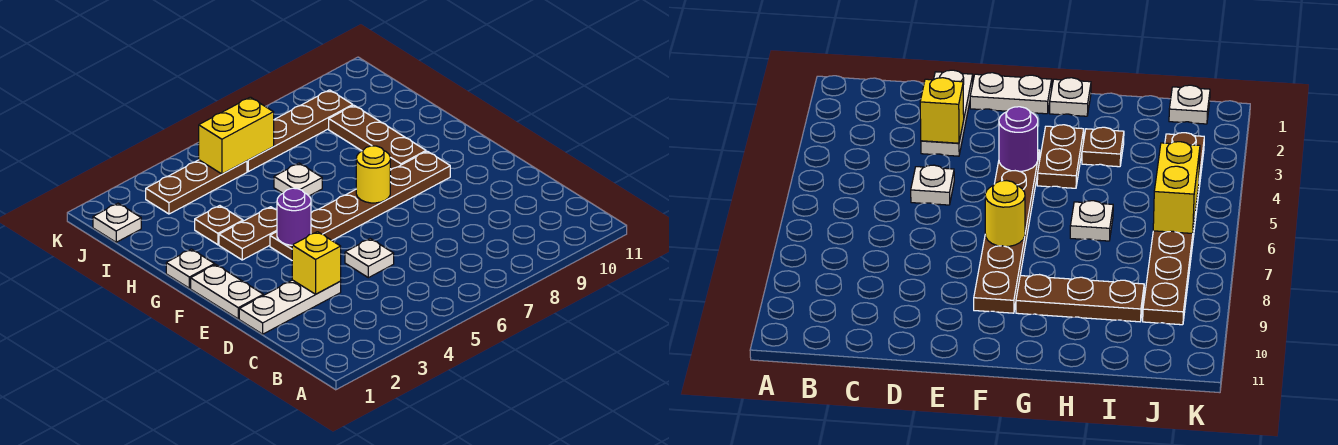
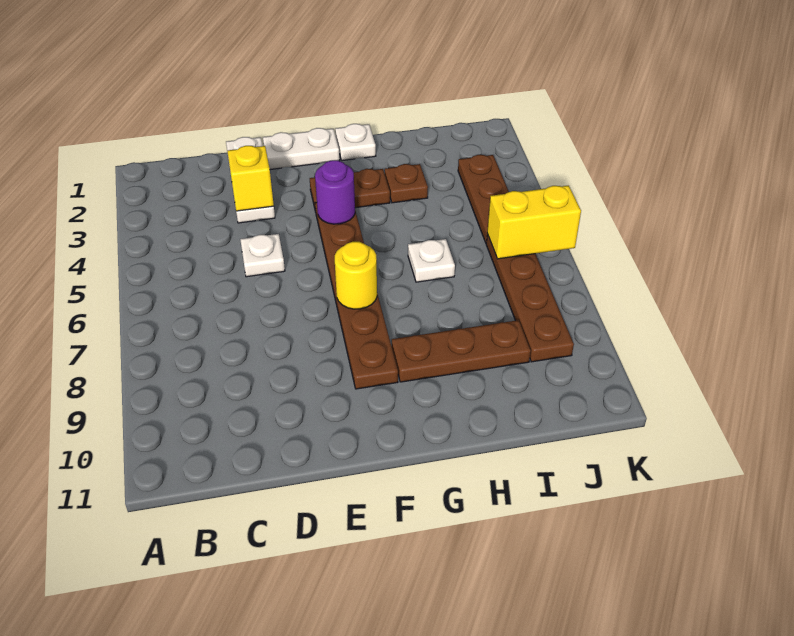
brown 1x2 plate [219,207,277,260] -> brown 1x2 plate turned to [310,169,390,212]
white 1x1 plate [93,203,141,242] -> none
yellow 1x2 brick [199,97,274,174] -> yellow 1x2 brick turned to [487,186,581,259]

